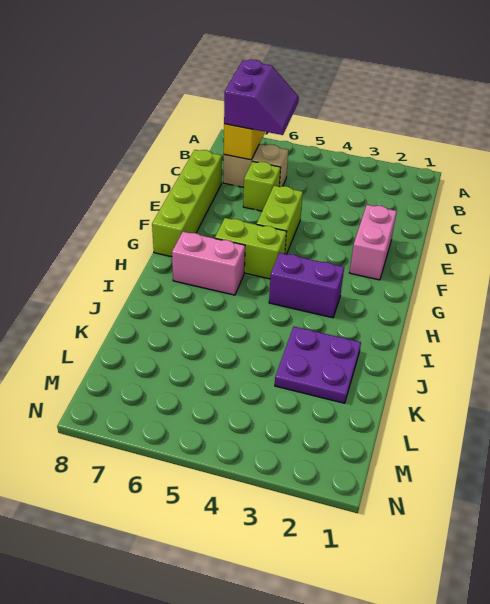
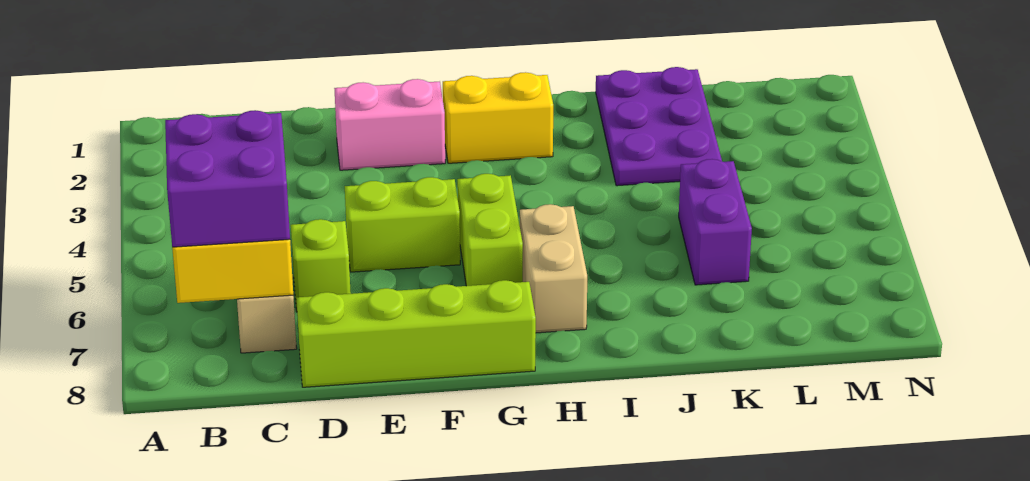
purple 2x2 slope [224,59,299,135] -> purple 2x2 brick [165,111,290,247]
none -> yellow 1x2 brick [443,72,553,163]
purple 1x2 brick [269,253,344,318] -> purple 1x2 brick moved to [679,159,752,285]
pink 1x2 brick [172,232,245,295] -> tan 1x2 brick [520,204,587,333]
purple 2x2 plate [275,327,361,403] -> purple 2x3 plate [596,67,722,186]

